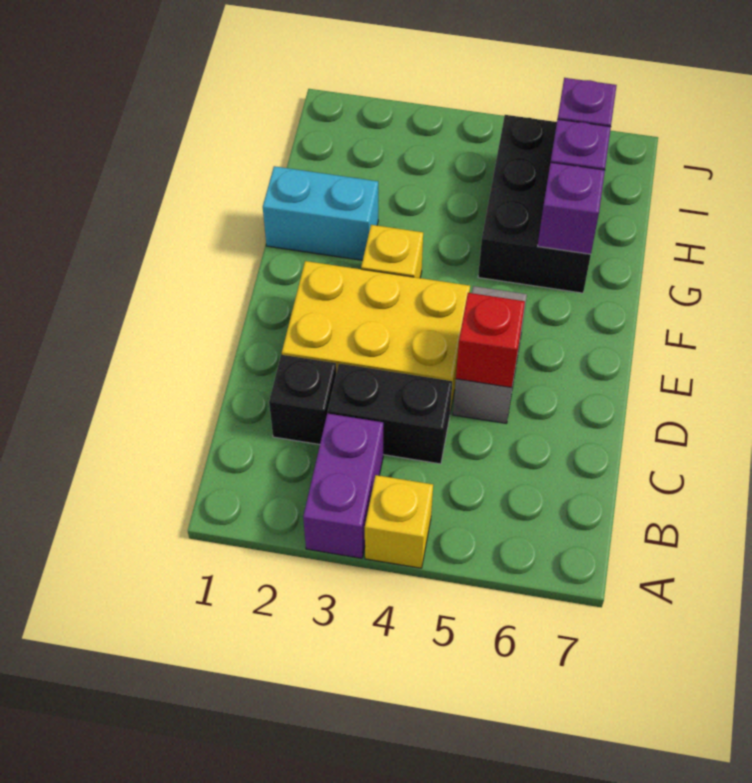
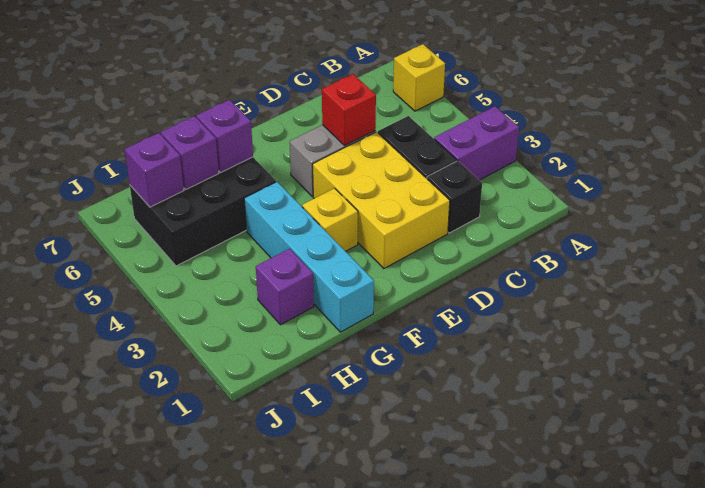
yellow 1x1 brick [365,475,433,568] -> yellow 1x1 brick moved to [393,44,445,111]
cyan 1x2 brick [263,166,378,260] -> cyan 1x4 brick [244,182,374,332]
none -> purple 1x1 brick [256,249,314,325]

